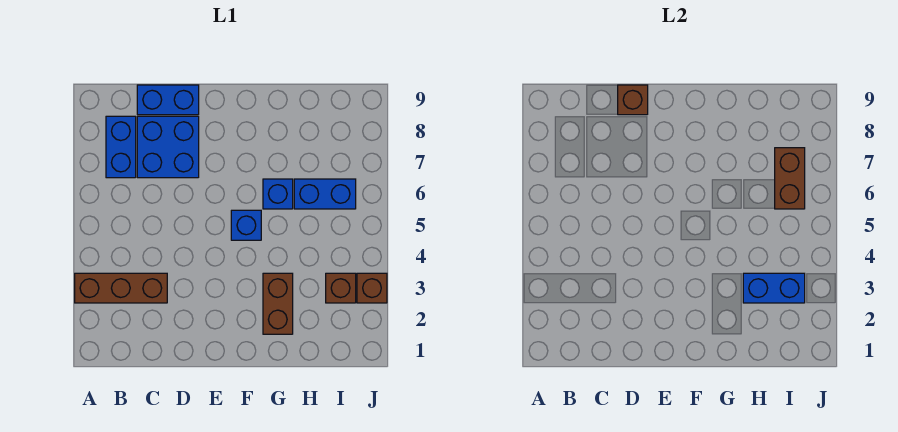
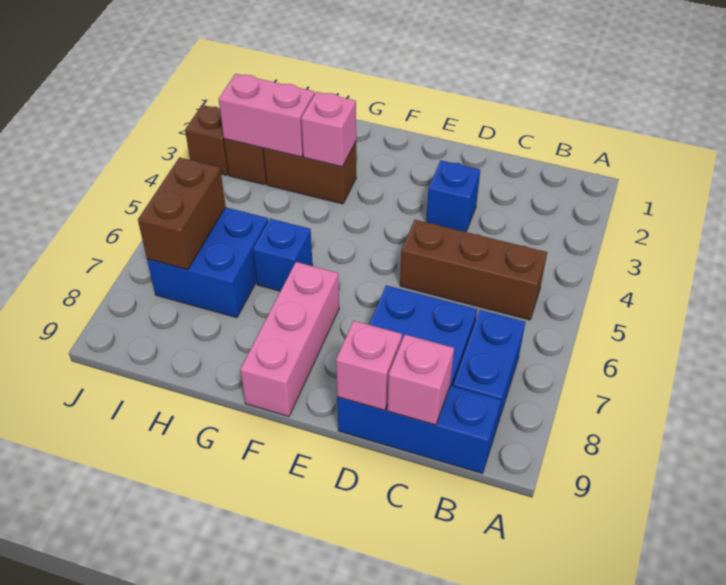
brown 1x3 brick [75,273,167,303] -> brown 1x3 brick moved to [400,220,547,320]
blue 1x2 brick [137,85,199,115] -> blue 1x3 brick [337,386,501,473]
none -> pink 1x1 brick [387,335,454,425]
brown 1x1 brick [618,85,648,115] -> pink 1x1 brick [336,321,402,410]
blue 1x1 brick [231,210,261,240] -> blue 1x1 brick moved to [426,160,480,232]
none -> pink 1x3 brick [240,262,339,417]
brown 1x2 brick [263,273,293,334] -> brown 1x2 brick turned to [263,142,356,204]
none -> pink 1x1 brick [301,92,356,167]
blue 1x2 brick [743,273,805,303] -> pink 1x2 brick [219,74,315,157]
blue 1x2 brick [294,179,356,209] -> blue 2x2 brick [147,207,268,318]

